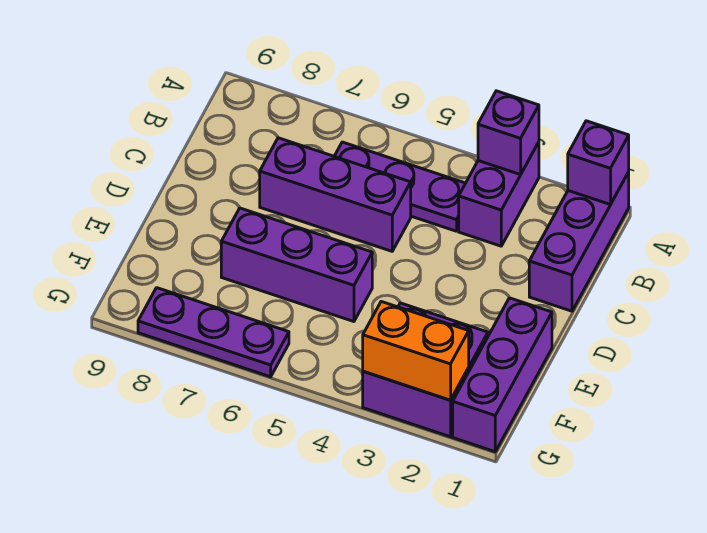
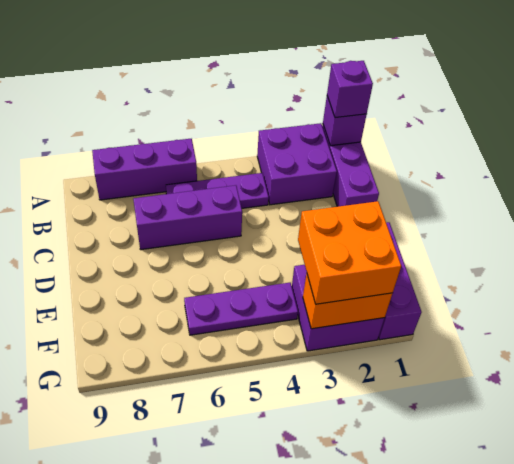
purple 1x2 brick [459,142,539,246] -> purple 2x2 brick [257,123,337,205]
purple 1x1 brick [478,91,539,175] -> purple 1x1 brick moved to [327,61,373,118]
purple 1x3 brick [221,208,372,322] -> purple 1x3 brick moved to [92,139,197,200]
none -> orange 2x2 brick [298,201,401,304]
purple 1x3 plate [138,288,289,377] -> purple 1x3 plate moved to [184,283,298,335]

